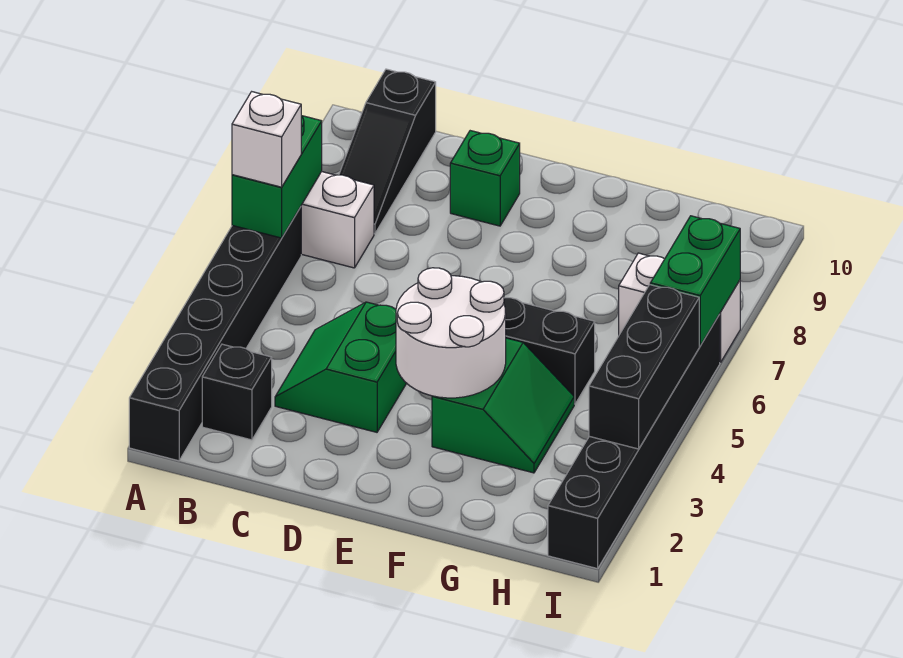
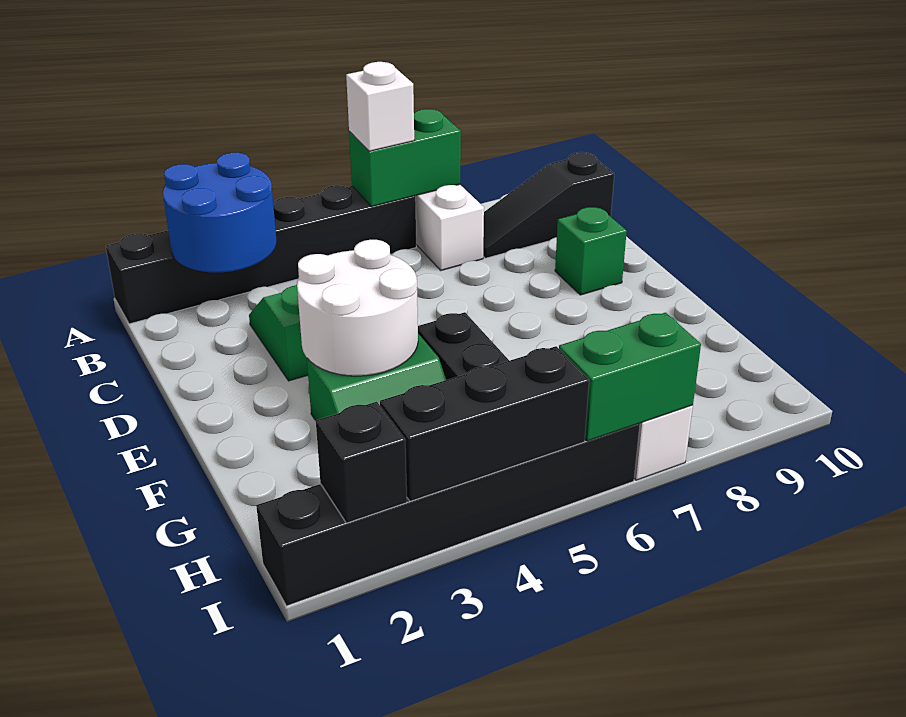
none -> blue 2x2 round brick [163,153,276,273]
black 1x1 brick [202,344,272,440] -> black 1x1 brick moved to [316,402,407,523]

